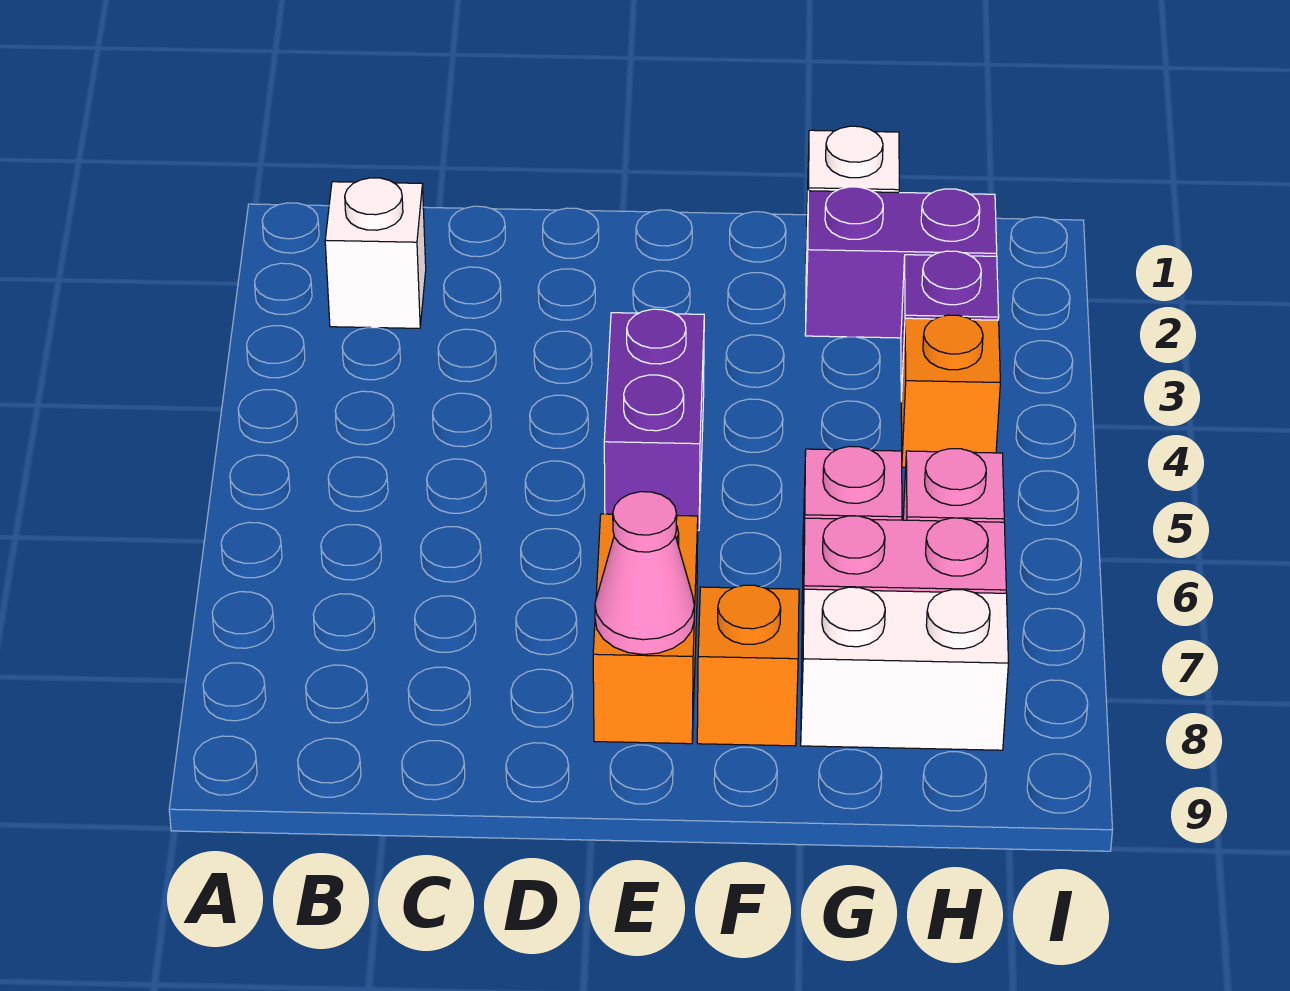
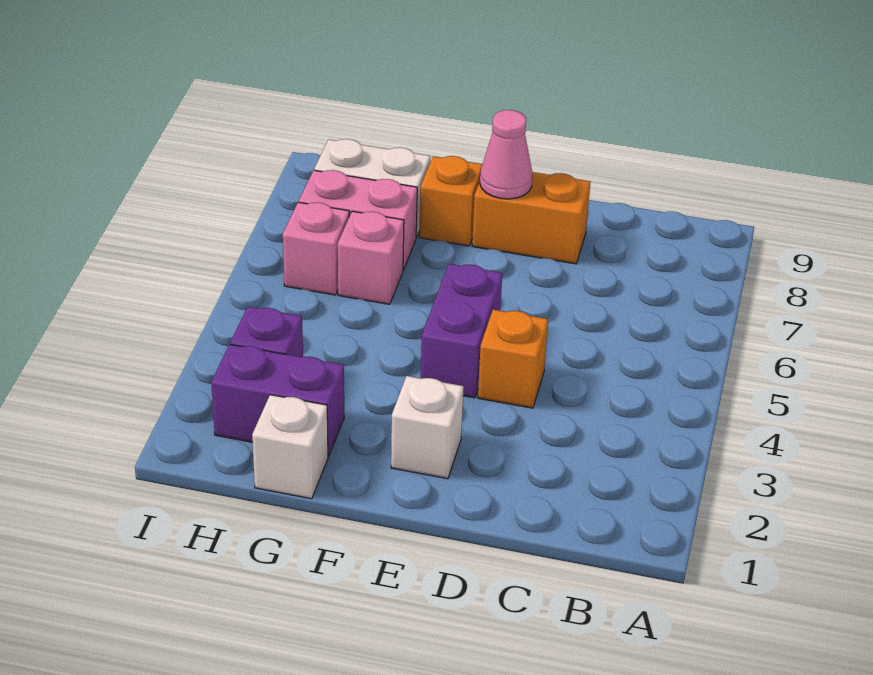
white 1x1 brick [325,178,426,328] -> white 1x1 brick moved to [391,376,464,479]
orange 1x2 brick [593,514,698,744] -> orange 1x2 brick turned to [472,172,590,264]
orange 1x1 brick [901,315,1000,467] -> orange 1x1 brick moved to [478,310,548,408]

